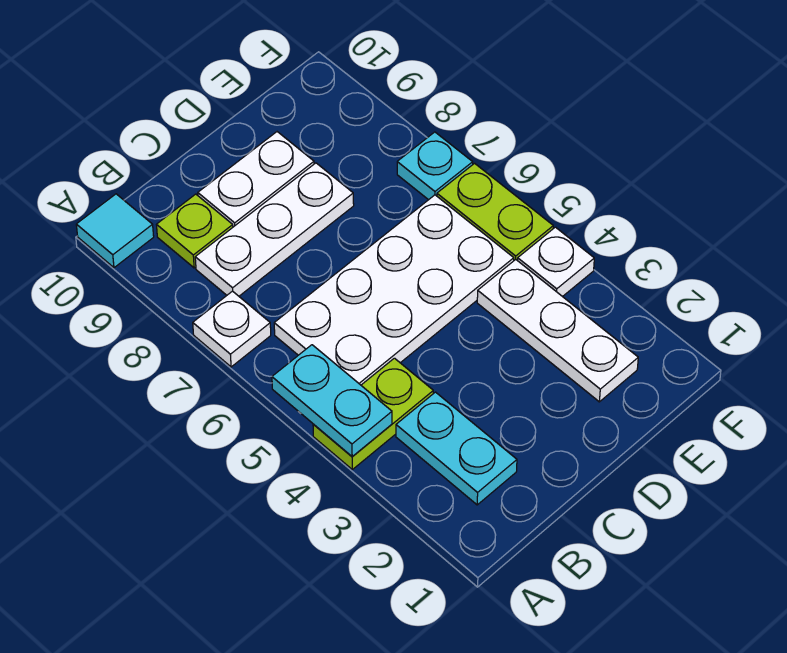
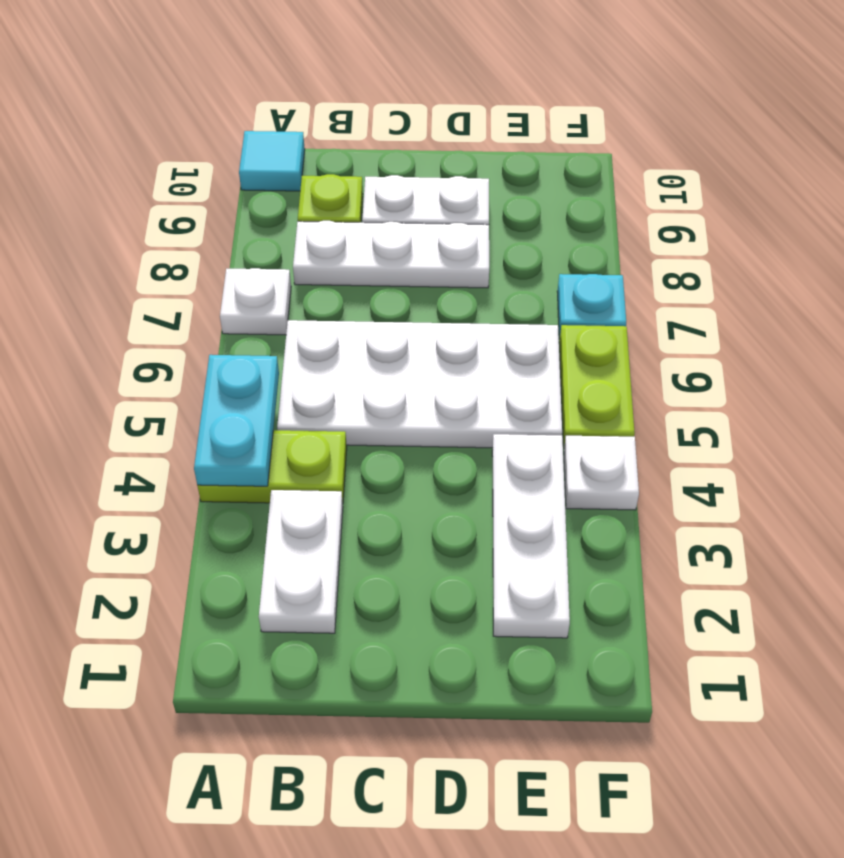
cyan 1x2 plate [396,392,517,505] -> white 1x2 plate [259,490,343,633]

